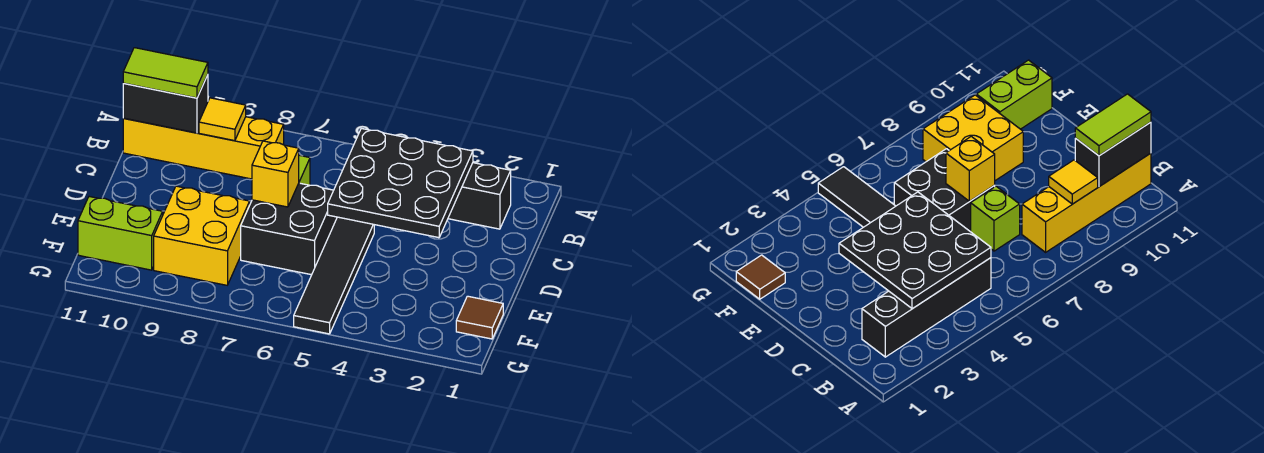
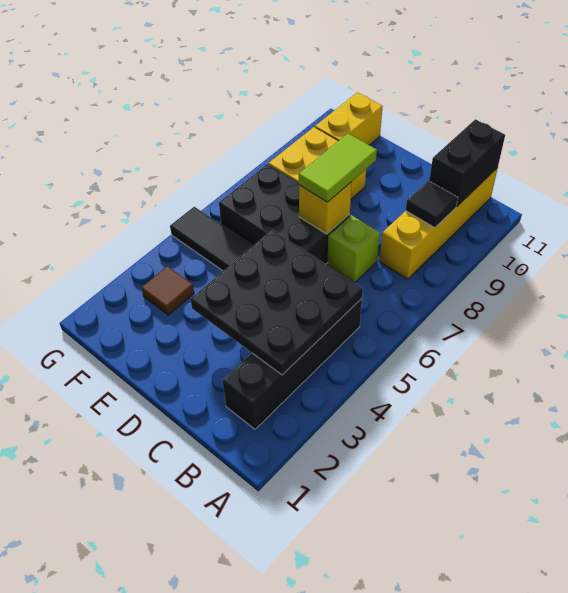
yellow 1x1 tile [199,98,246,141] -> black 1x1 tile [406,181,458,228]
lime 1x2 tile [123,48,208,98] -> lime 1x2 tile moved to [299,134,377,202]
black 2x2 brick [241,183,337,275] -> black 2x3 brick [219,164,350,264]
brown 1x1 tile [456,296,503,339] -> brown 1x1 tile moved to [141,266,194,315]
lime 1x2 brick [78,197,163,270] -> yellow 1x2 brick [315,92,383,145]

